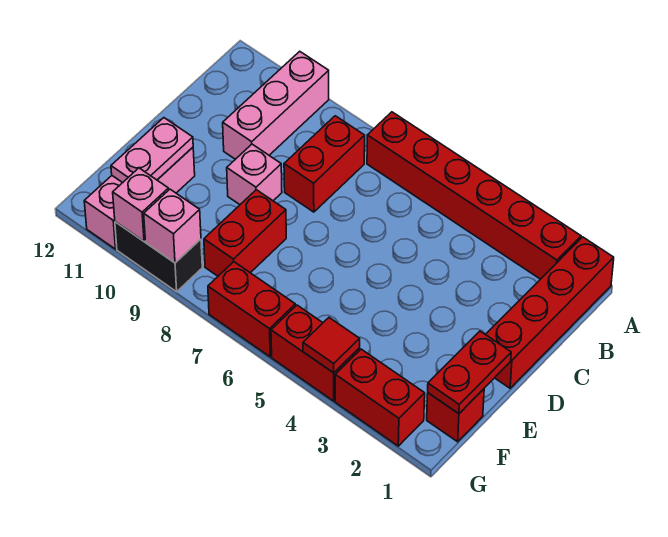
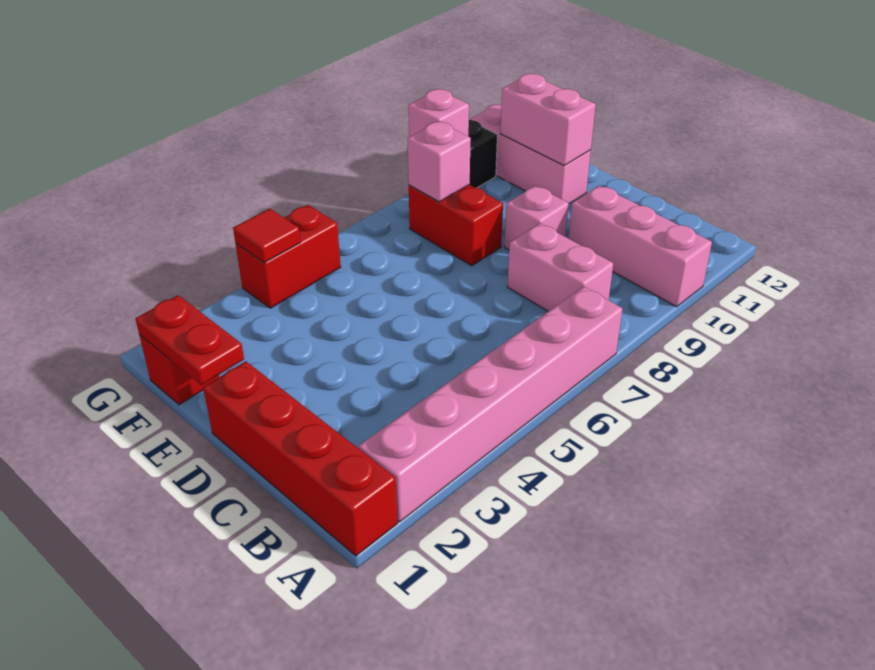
red 1x6 brick [367,112,581,279] -> pink 1x6 brick [359,287,622,522]
red 1x2 brick [284,116,365,212] -> pink 1x2 brick [507,223,613,311]
pink 1x2 plate [111,118,193,183] -> pink 1x2 brick [500,74,596,165]
red 1x2 brick [335,349,425,446] -> none
red 1x2 brick [208,262,295,357] -> none
pink 1x1 brick [113,168,169,241] -> pink 1x1 brick moved to [408,122,471,202]

